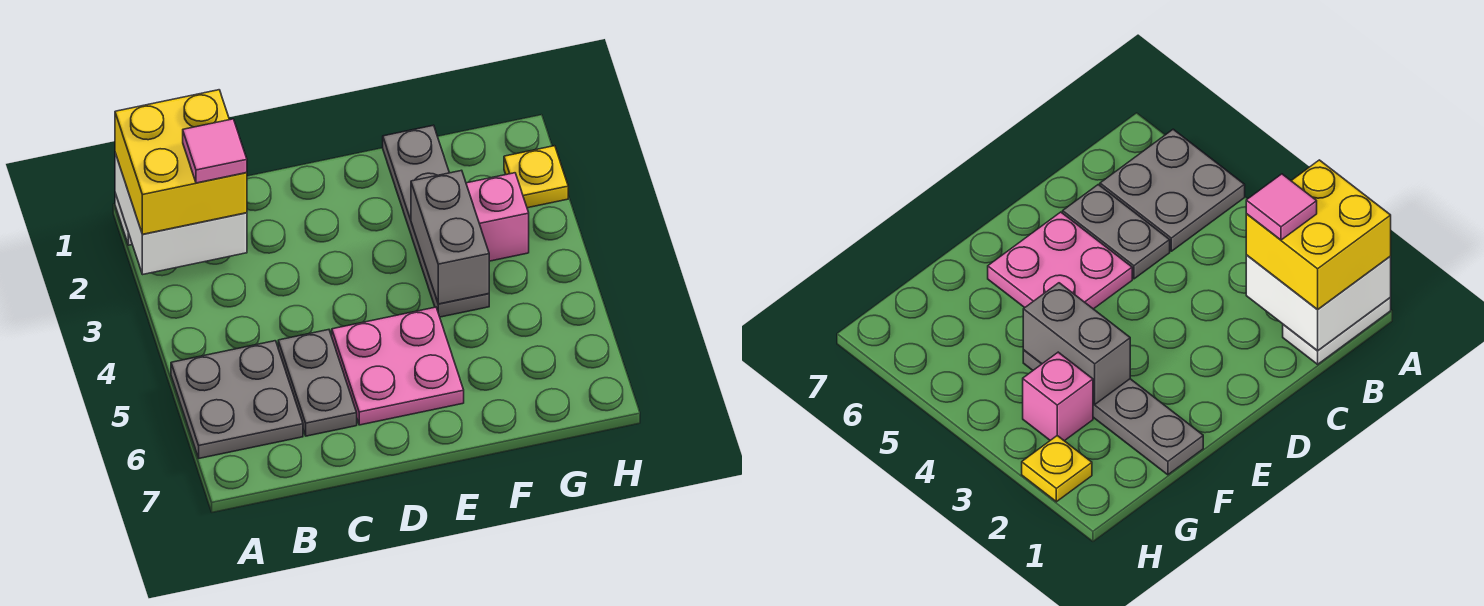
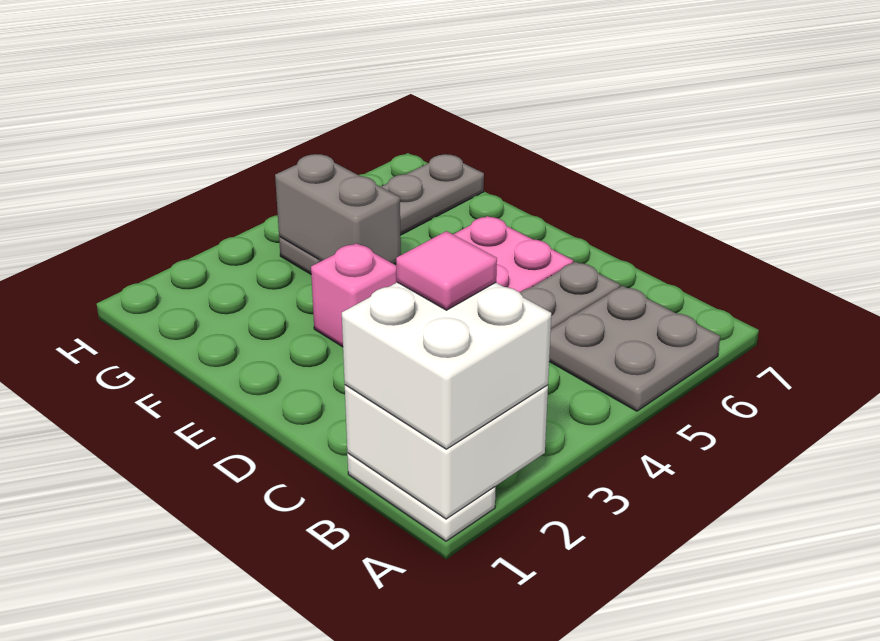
yellow 2x2 brick [115,90,247,234] -> white 2x2 brick [342,282,551,449]
grey 1x4 plate [383,125,489,317] -> grey 1x4 plate moved to [279,154,484,274]
grey 1x2 brick [411,170,489,304] -> grey 1x2 brick turned to [275,154,401,263]
pink 1x1 brick [466,173,529,261] -> pink 1x1 brick moved to [311,243,397,347]
yellow 1x1 plate [504,146,568,208] -> none

